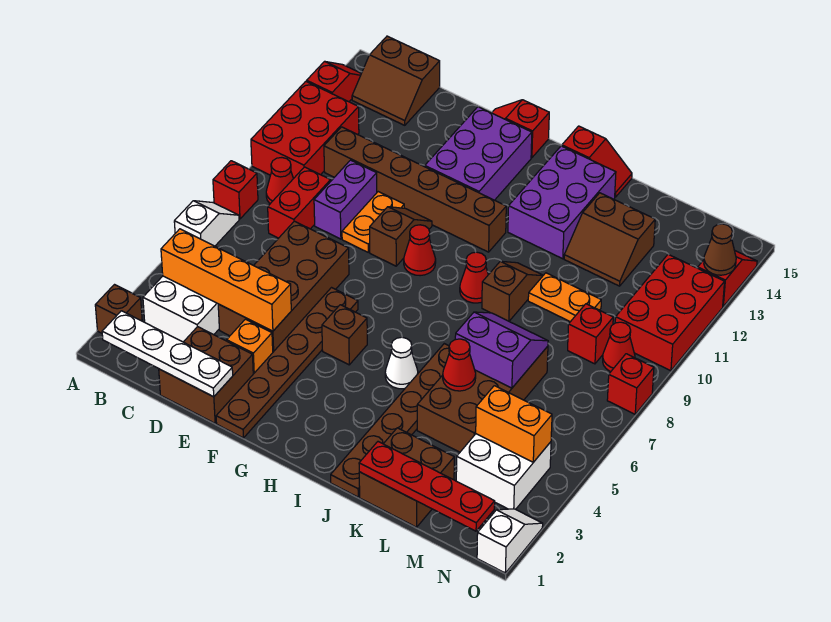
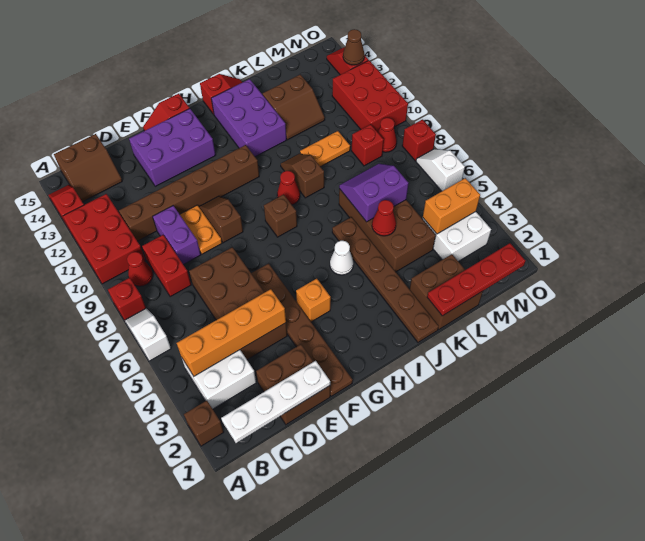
orange 1x1 brick [227,319,273,374] -> orange 1x1 brick moved to [296,279,331,322]
purple 2x3 brick [425,107,532,200] -> purple 2x3 brick turned to [129,109,215,186]
brown 1x1 brick [322,305,367,365] -> brown 1x1 brick moved to [264,195,297,237]
red 1x1 cone [404,225,436,276] -> none
white 1x2 slope [477,509,543,573] -> white 1x2 slope moved to [416,149,465,191]

